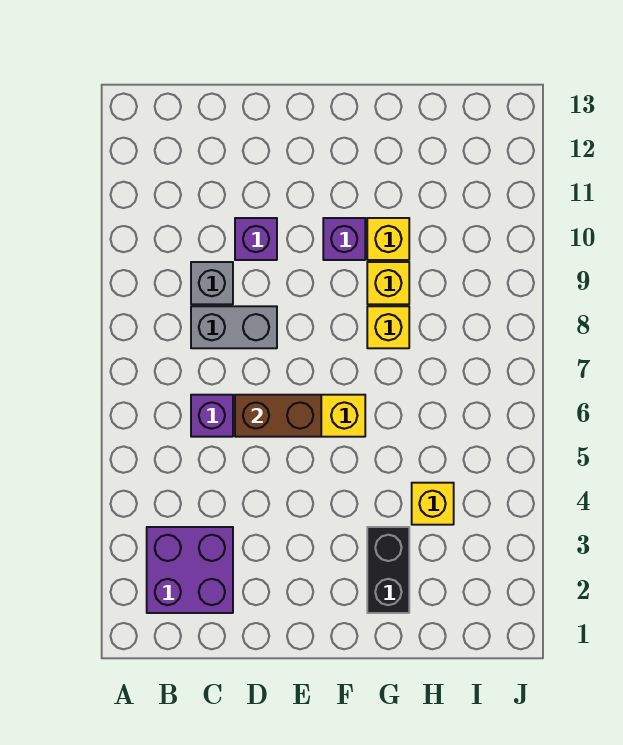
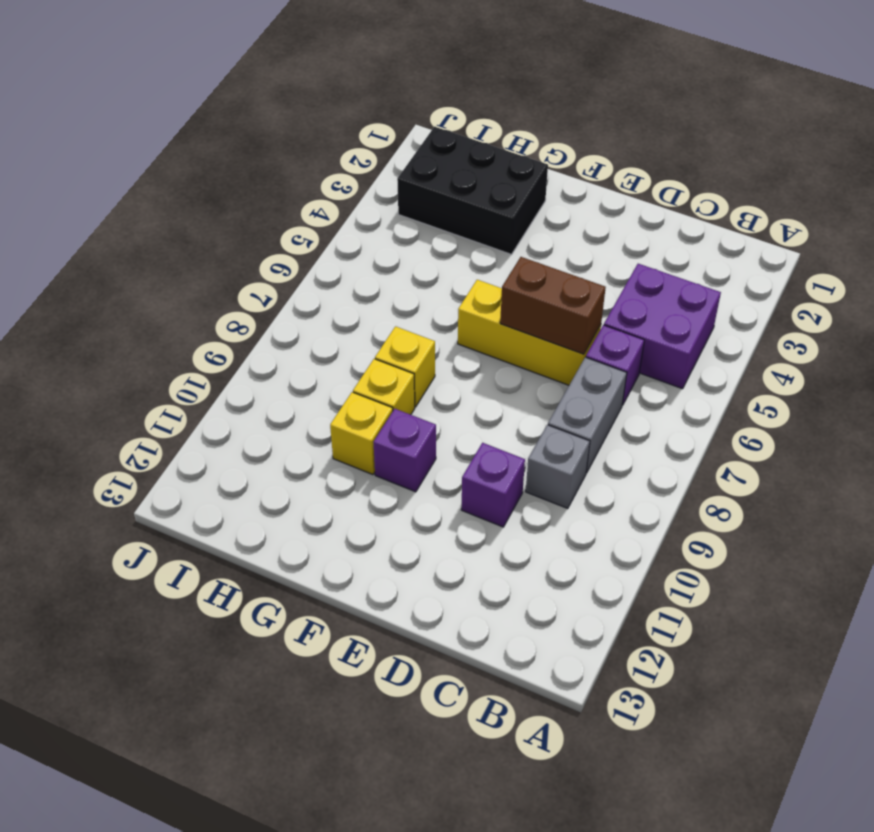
purple 2x2 brick [147,527,233,613] -> purple 2x2 brick moved to [604,264,721,389]
grey 1x2 brick [191,306,277,348] -> grey 1x2 brick turned to [548,357,627,473]
black 1x2 brick [367,527,409,613] -> black 2x3 brick [397,127,548,254]
yellow 1x1 brick [412,483,454,525] -> none

